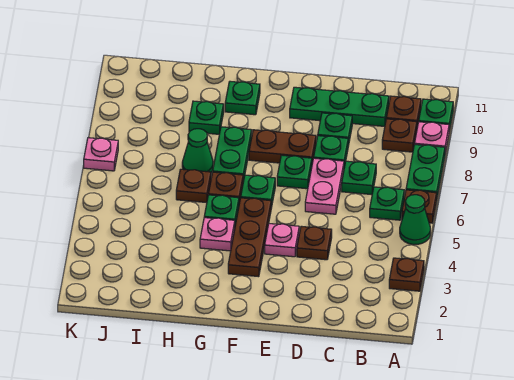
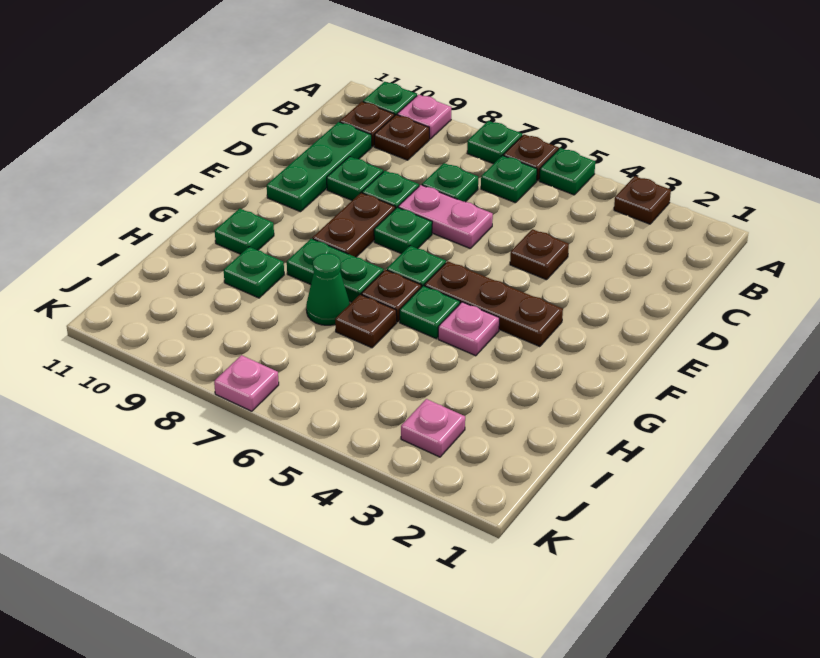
green 1x1 cone [400,195,430,245] -> green 1x1 plate [539,148,595,195]
green 1x2 plate [406,144,445,197] -> green 1x1 plate [467,121,522,164]
pink 1x1 plate [265,224,299,257] -> pink 1x1 plate moved to [401,399,465,457]

